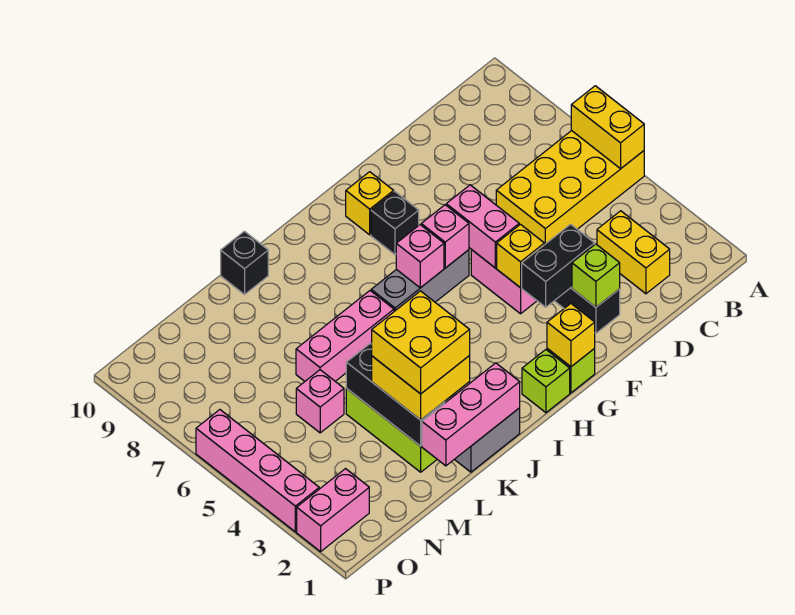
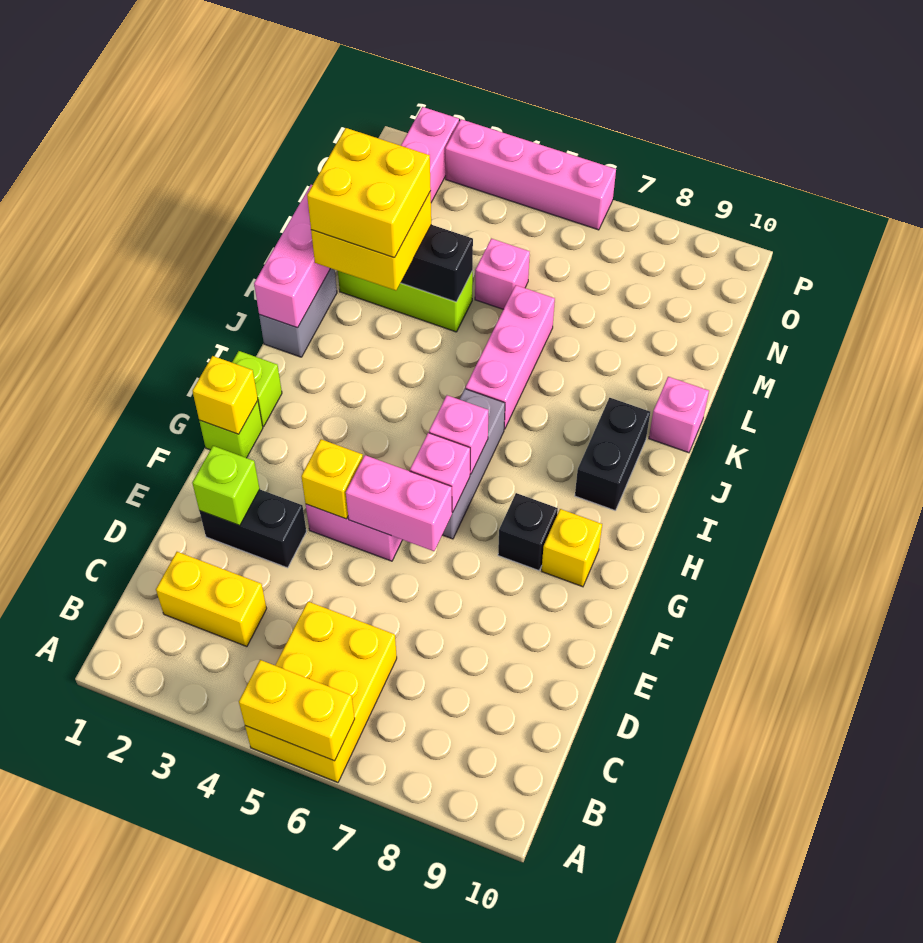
yellow 2x4 brick [496,131,644,245] -> yellow 2x3 brick [245,601,397,782]
black 1x2 brick [522,224,595,307] -> black 1x2 brick moved to [575,398,650,511]
black 1x1 brick [221,231,268,294] -> pink 1x1 brick [649,377,709,453]

